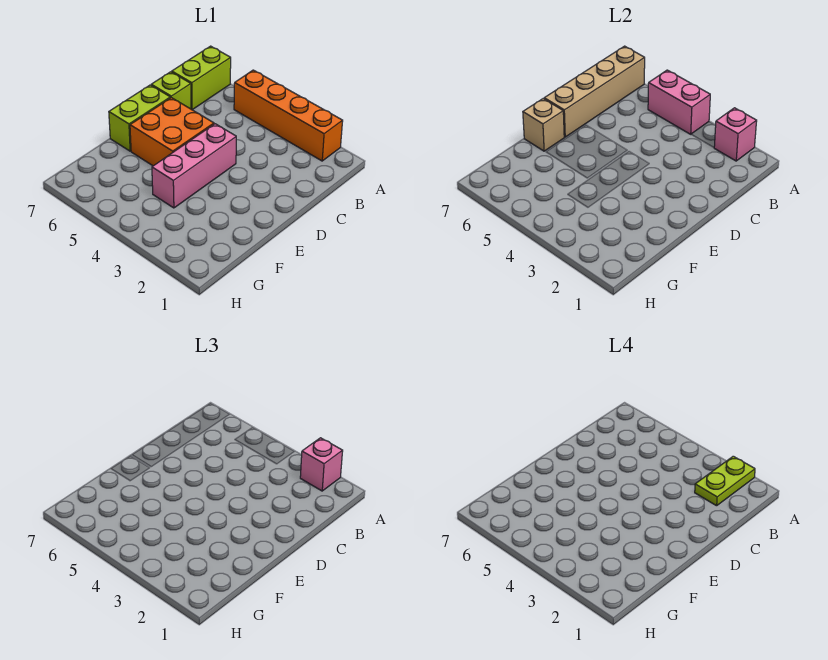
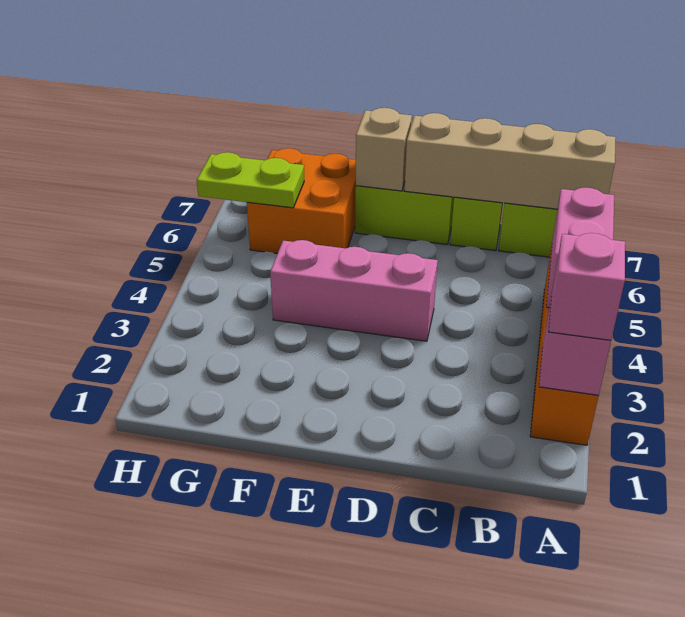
lime 1x2 plate [695,456,755,506] -> lime 1x2 plate moved to [197,152,304,208]
orange 2x2 brick [130,98,214,166] -> orange 2x2 brick moved to [247,148,356,254]

